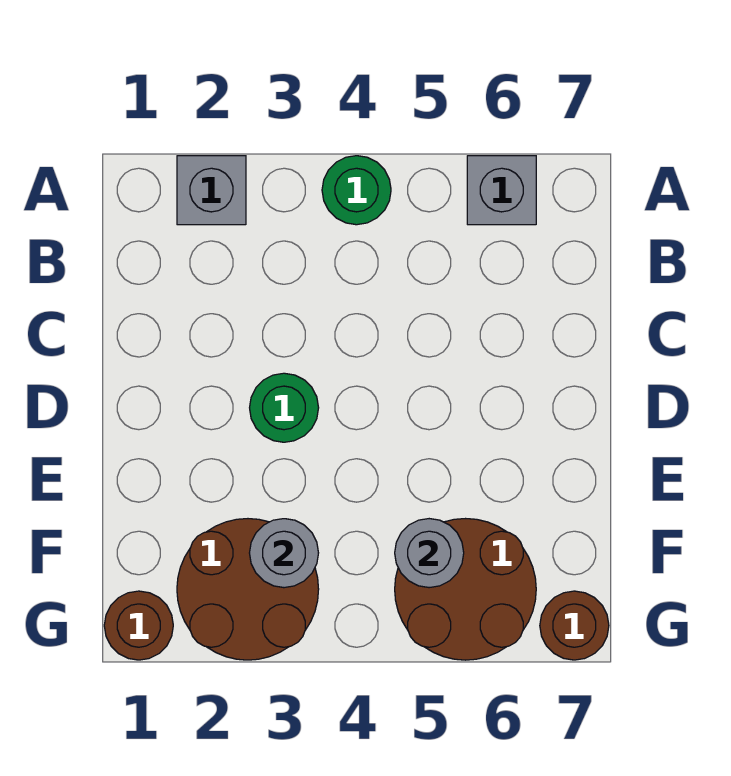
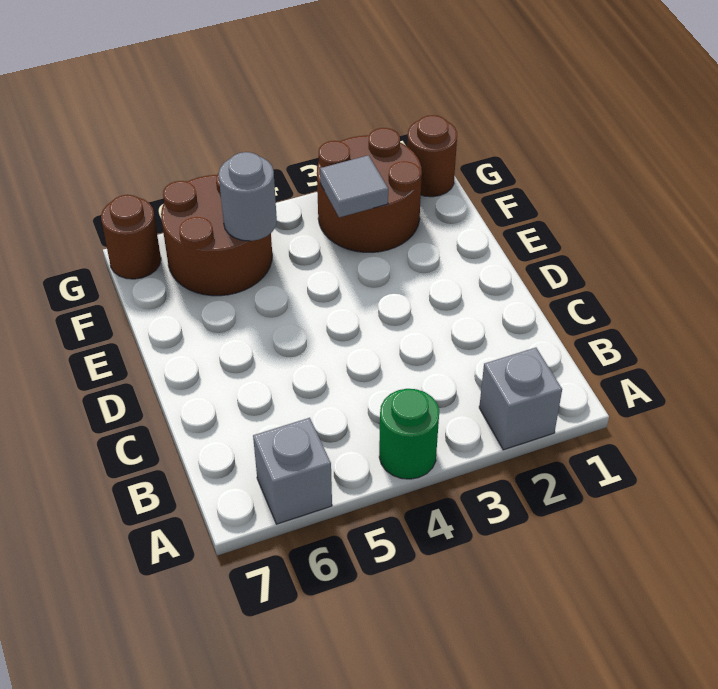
green 1x1 round brick [250,373,319,442] -> none
grey 1x1 round brick [250,519,318,588] -> grey 1x1 tile [320,155,388,217]

